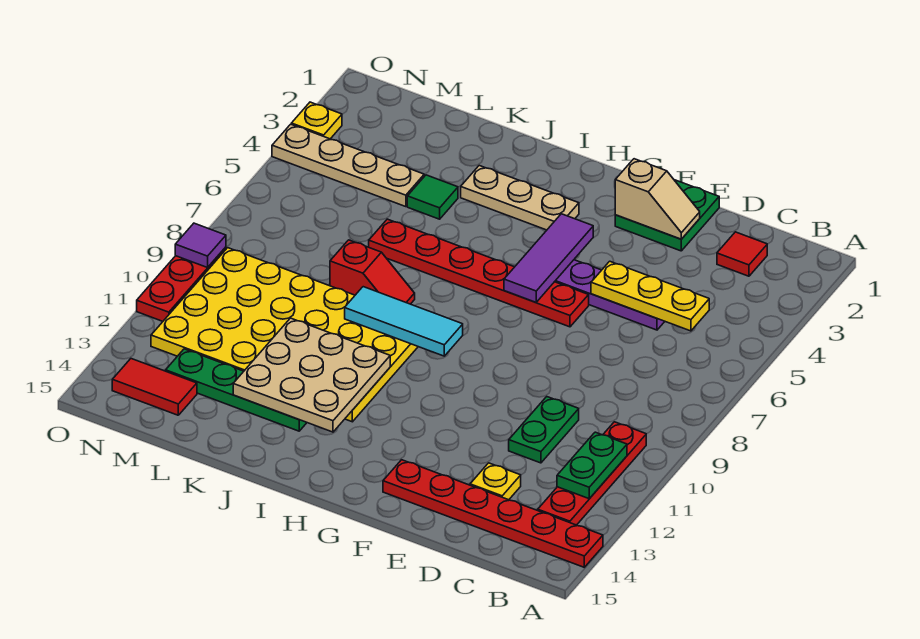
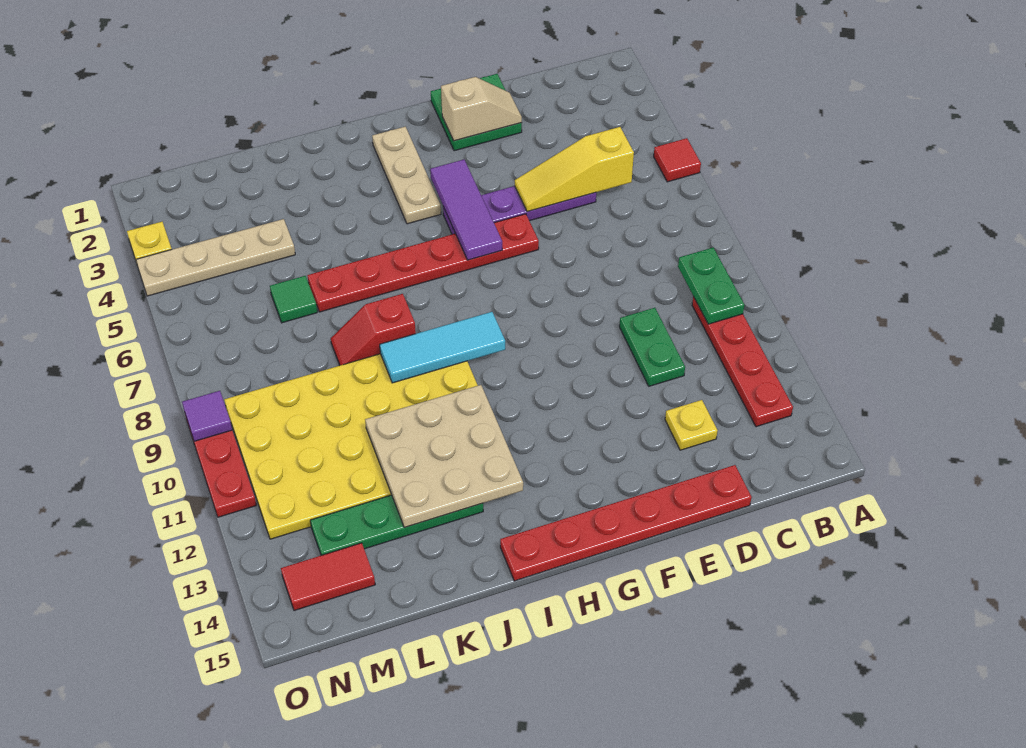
red 1x6 plate [383,460,603,567] -> red 1x6 plate moved to [500,465,752,581]
green 1x2 plate [557,432,627,499] -> green 1x2 plate moved to [678,248,745,324]
red 1x1 tile [717,232,767,276] -> red 1x1 tile moved to [654,138,701,182]
yellow 1x3 plate [591,261,709,331] -> yellow 1x3 slope [515,127,634,212]
tan 1x3 plate [461,166,579,230] -> tan 1x3 plate turned to [372,127,441,224]
red 1x2 slope [330,240,415,304] -> red 1x2 slope turned to [331,294,416,365]
green 1x1 tile [407,175,458,219] -> green 1x1 tile moved to [270,276,317,323]

